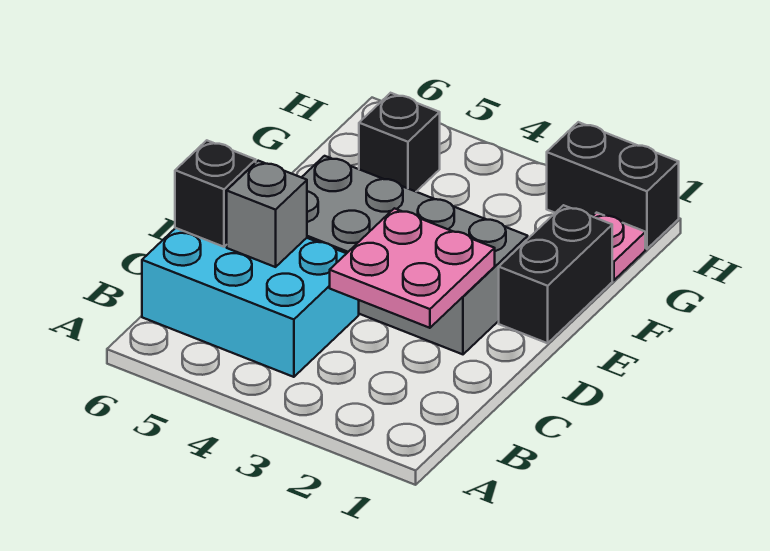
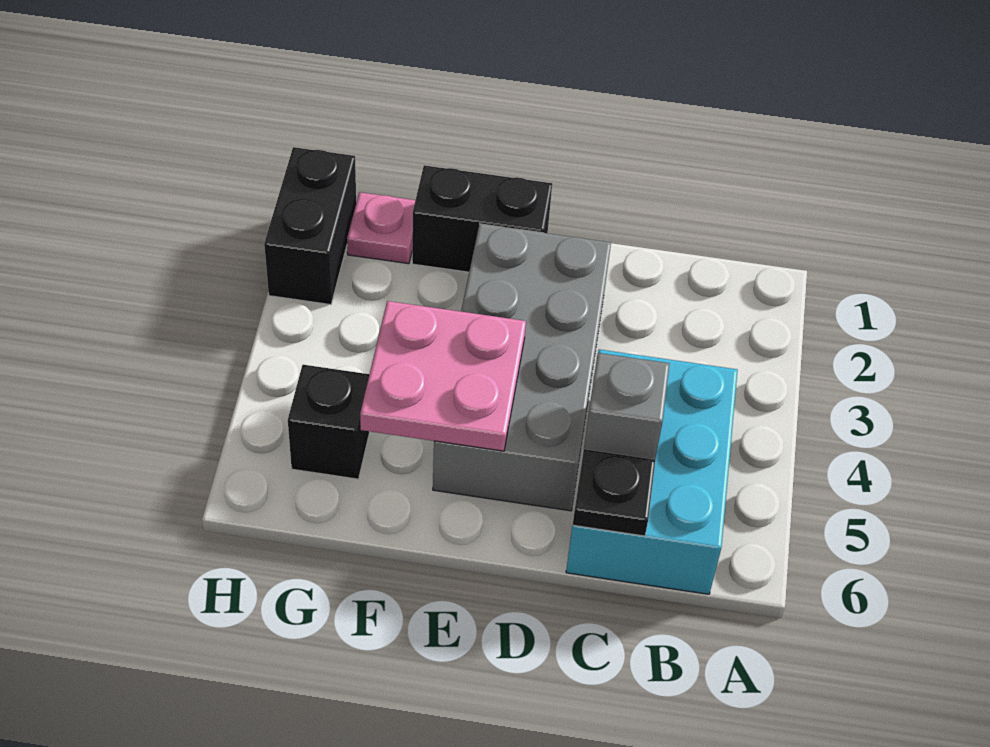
pink 2x2 plate [330,208,495,328] -> pink 2x2 plate moved to [360,301,526,451]
black 1x1 brick [175,140,256,247] -> black 1x1 plate [573,449,655,536]

